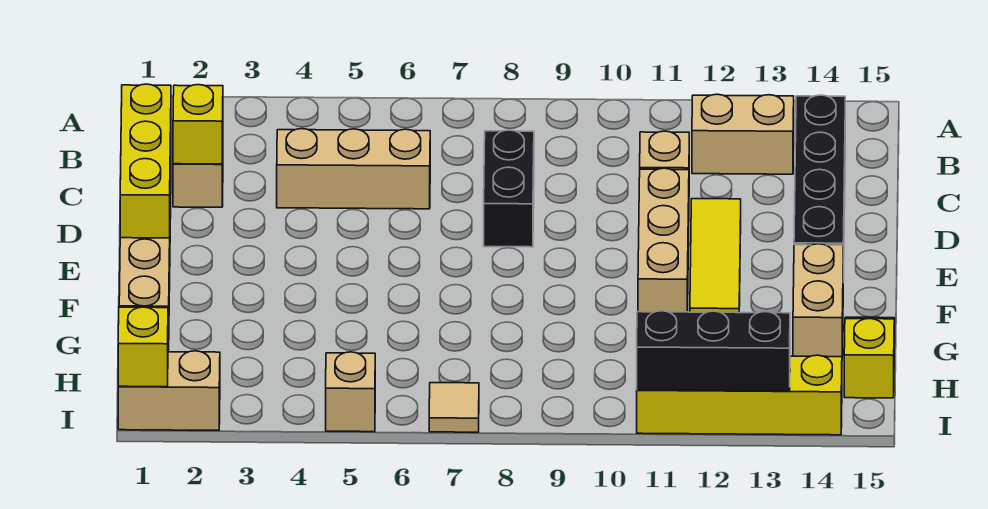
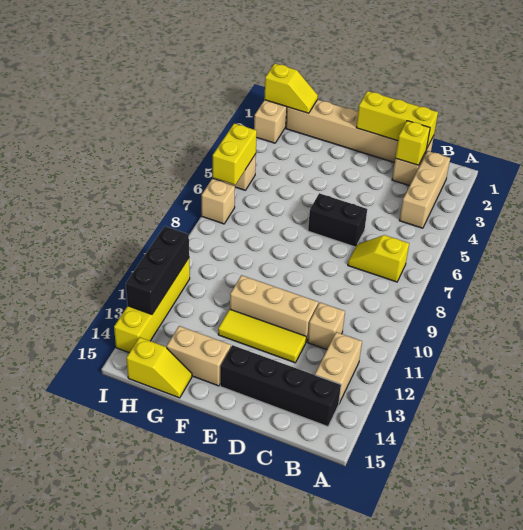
none -> yellow 1x2 slope [348,235,409,282]
tan 1x3 brick [277,129,430,209] -> tan 1x3 brick moved to [399,151,450,228]
black 1x2 brick [484,130,534,247] -> black 1x2 brick moved to [308,193,367,247]
none -> yellow 1x2 brick [213,123,257,185]
tan 1x1 tile [429,383,479,432] -> tan 1x1 brick [202,179,235,224]

